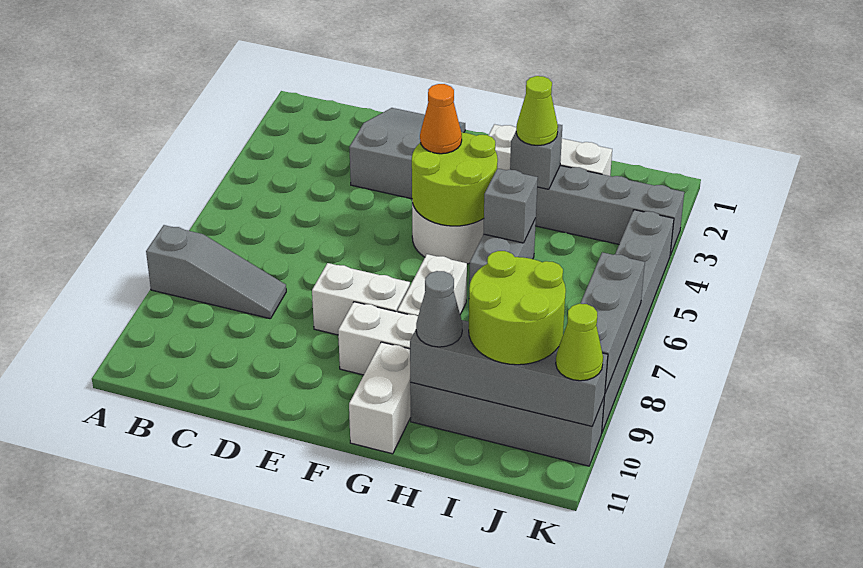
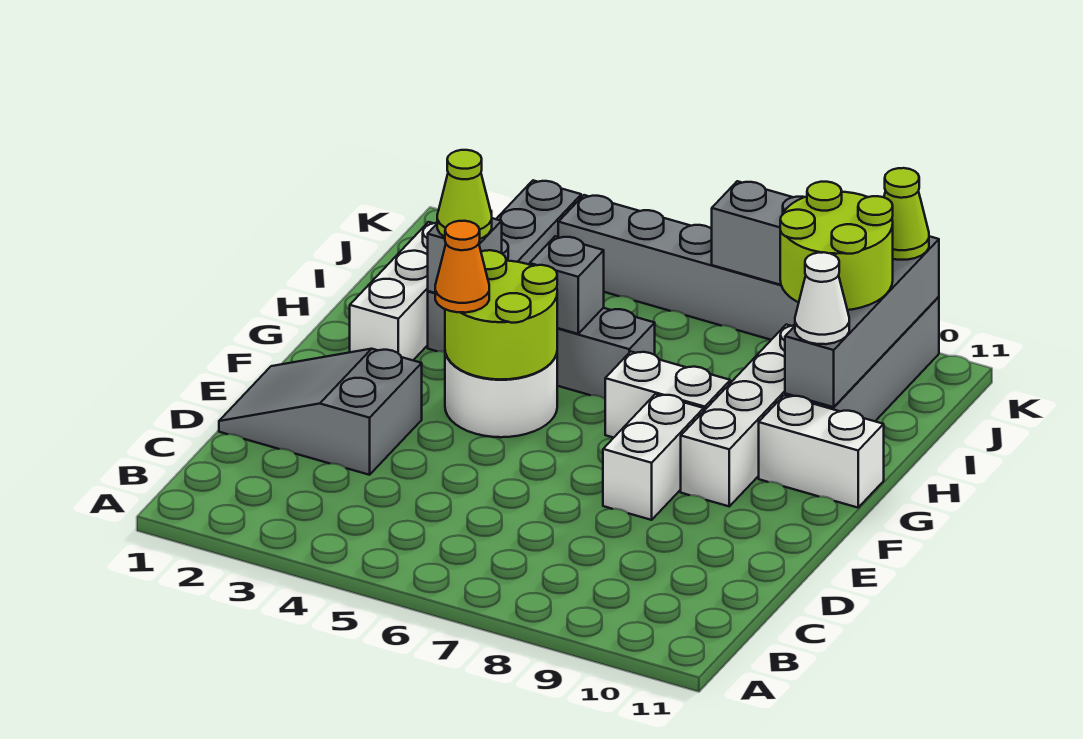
grey 1x3 slope [146,225,286,319] -> none
grey 1x1 cone [416,271,462,347] -> white 1x1 cone [795,252,849,344]

